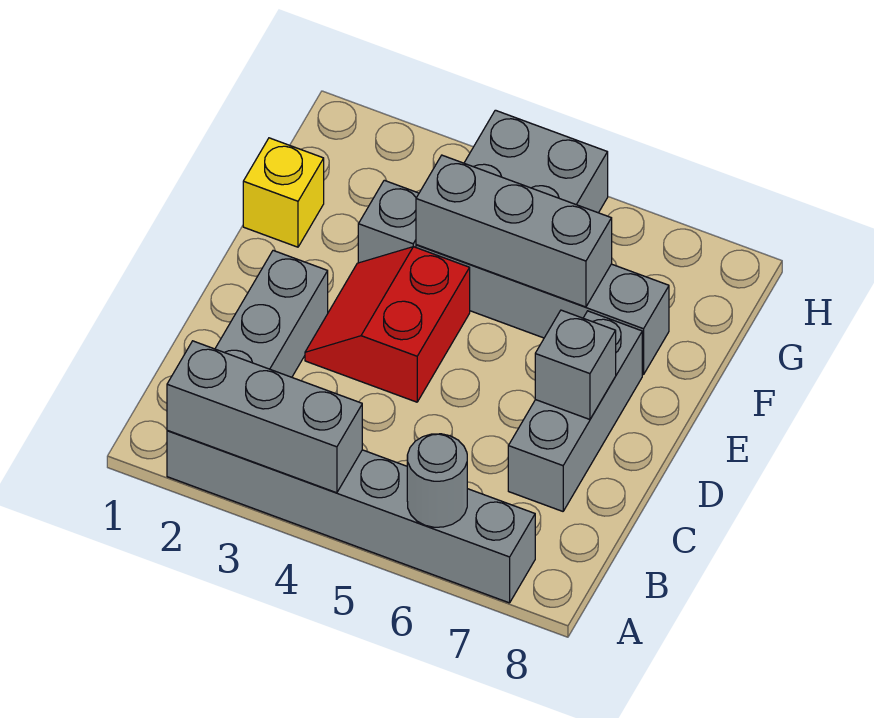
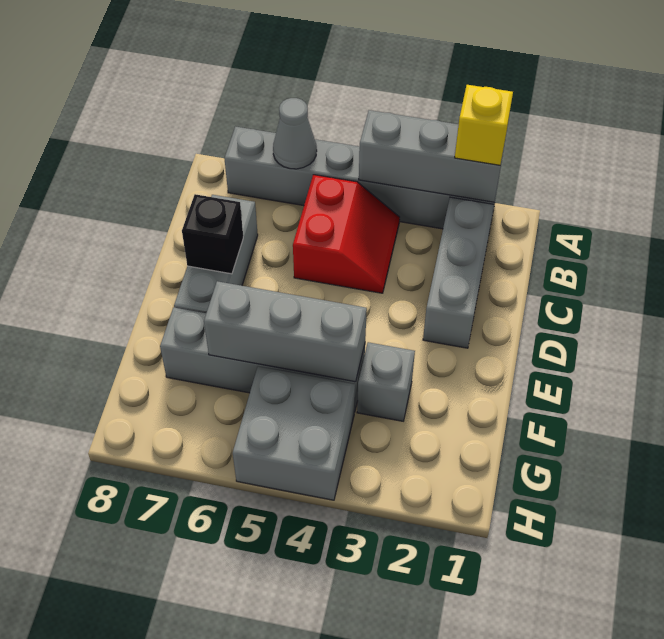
grey 1x1 round brick [407,434,467,527] -> grey 1x1 cone [273,98,317,169]
red 2x2 slope [305,247,470,402] -> red 2x2 slope moved to [293,175,400,293]
grey 1x1 brick [535,310,616,419] -> black 1x1 brick [182,194,243,274]
yellow 1x1 brick [243,138,324,247] -> yellow 1x1 brick moved to [455,85,513,165]

